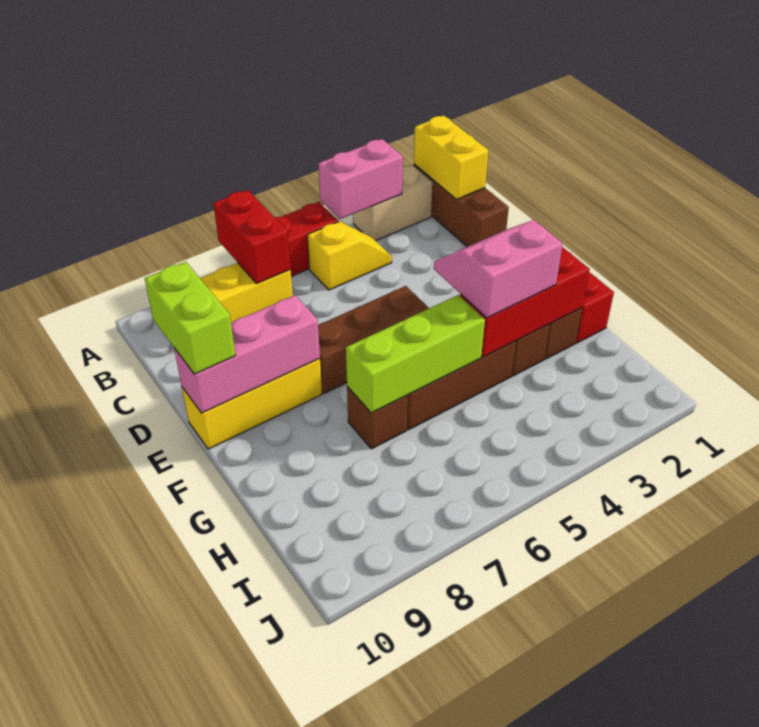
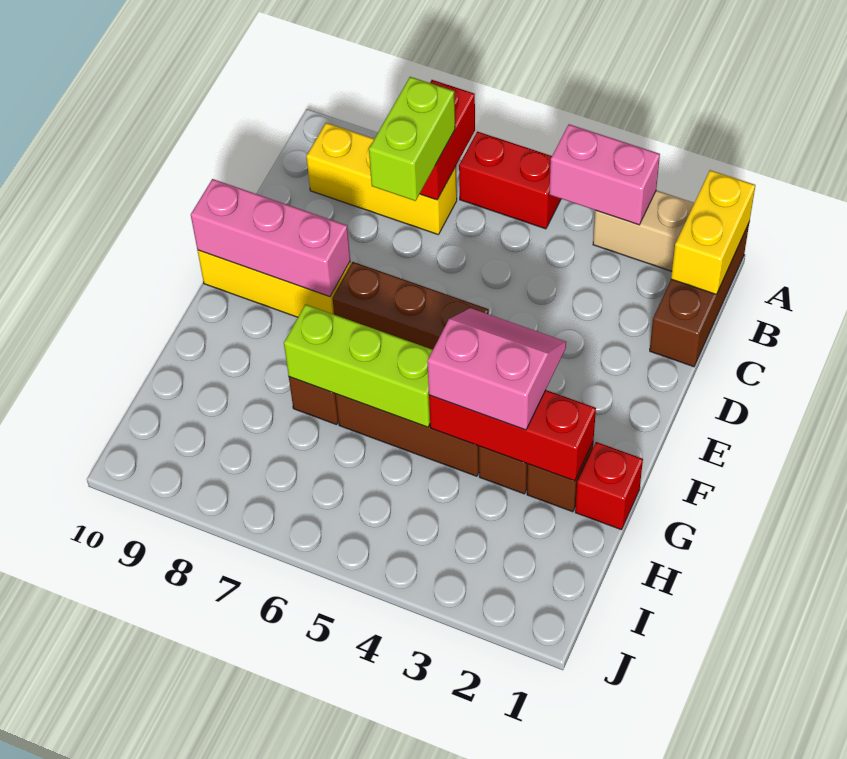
yellow 1x2 slope [307,221,392,290] -> none
lime 1x2 brick [145,262,236,374] -> lime 1x2 brick moved to [369,77,455,201]

